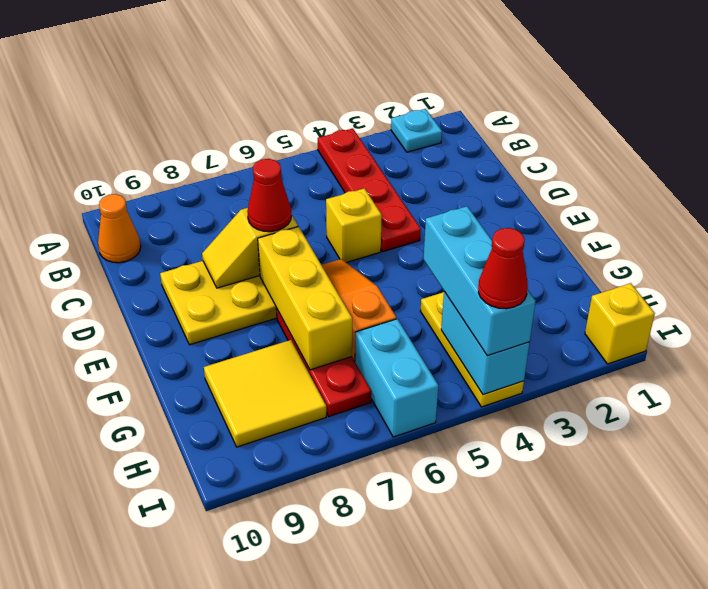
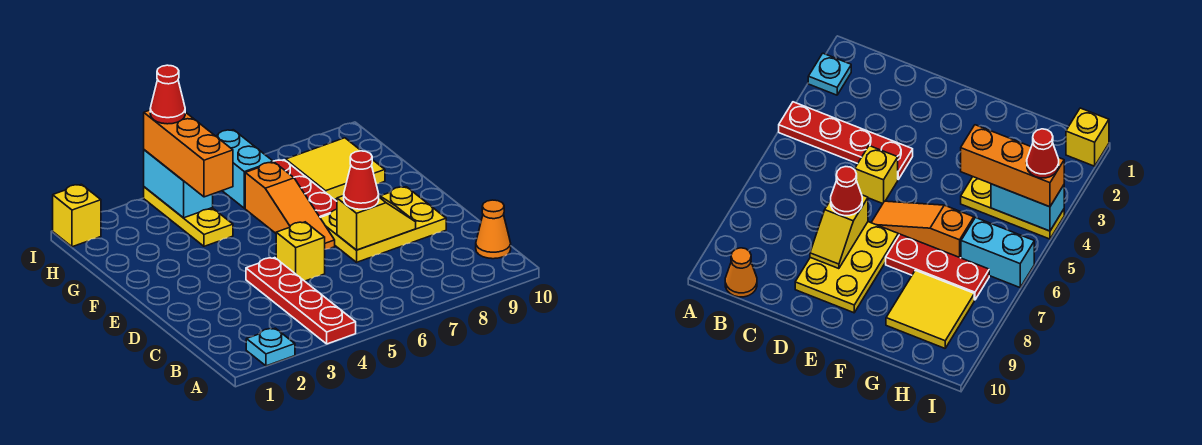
yellow 1x3 brick [258,226,352,370] -> none
cyan 1x3 brick [423,206,536,356] -> orange 1x3 brick [144,110,233,197]

